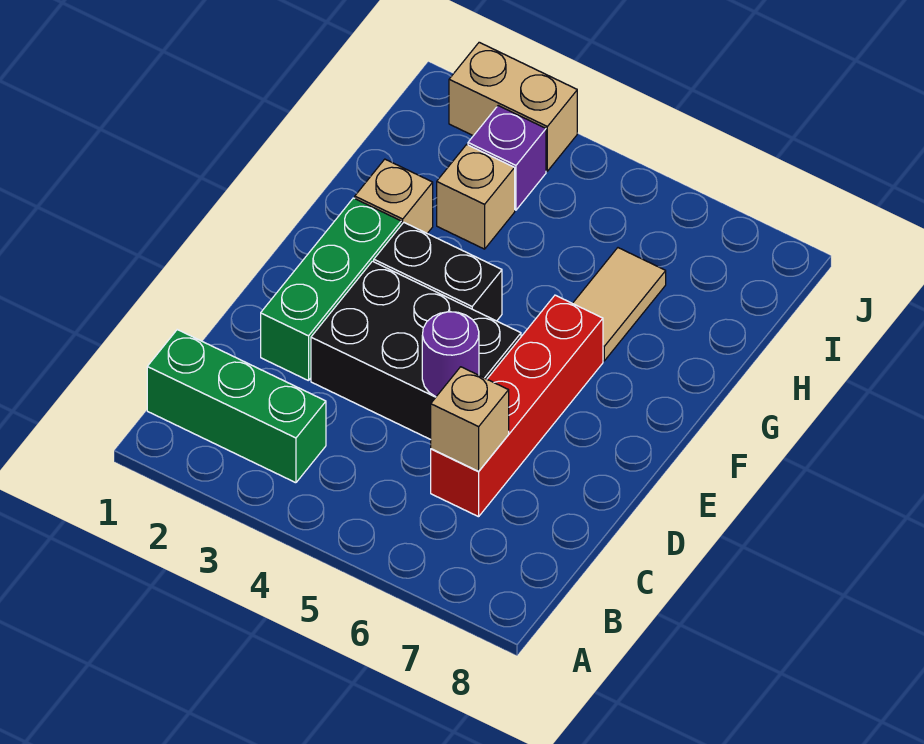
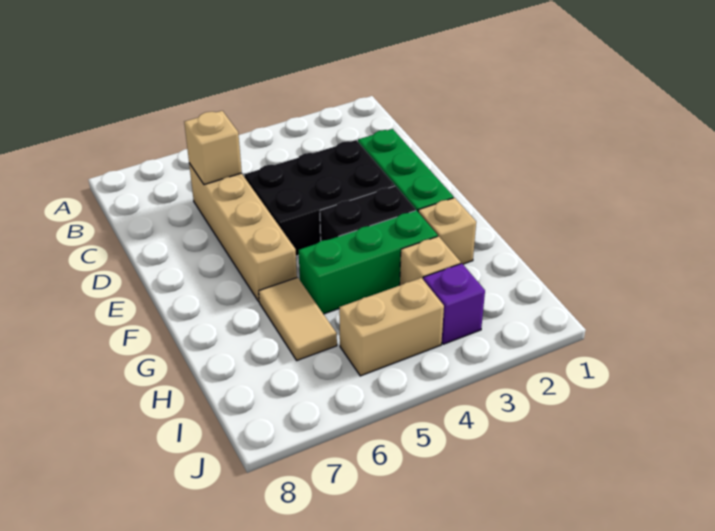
green 1x3 brick [147,330,326,483] -> green 1x3 brick moved to [299,210,438,314]
red 1x4 brick [431,295,603,517] -> tan 1x4 brick [189,163,297,302]
purple 1x1 round brick [422,312,479,397] -> none
tan 1x2 brick [449,42,577,171] -> tan 1x2 brick moved to [339,278,444,376]

